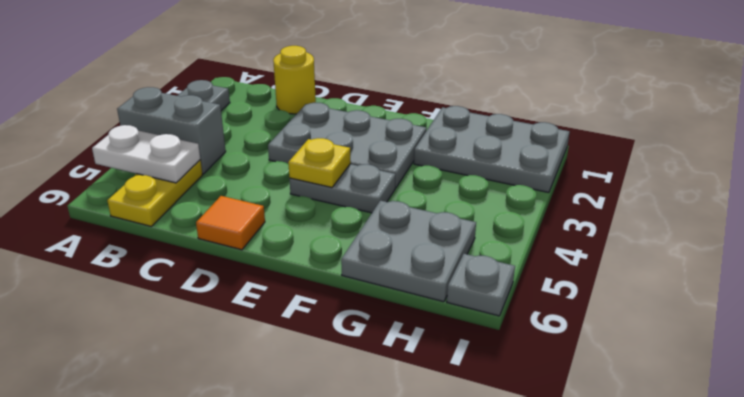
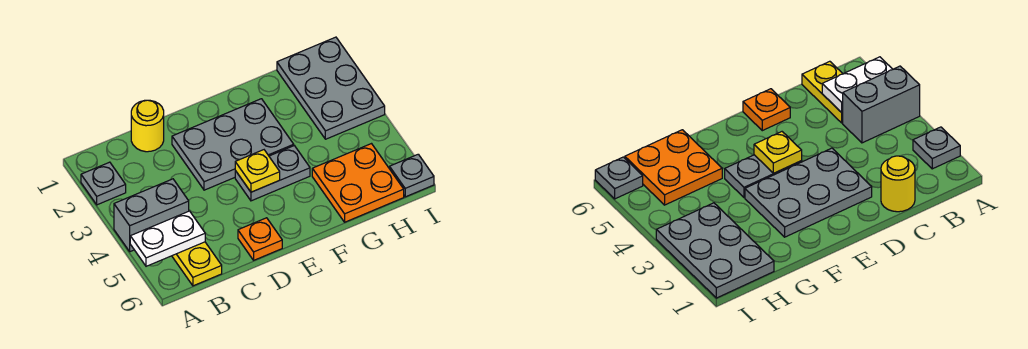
orange 1x1 tile [196,196,265,250] -> orange 1x1 plate [238,218,282,260]
grey 2x3 plate [414,106,569,193] -> grey 2x3 plate turned to [277,37,385,139]
grey 2x2 plate [341,201,476,302] -> orange 2x2 plate [312,144,404,222]

